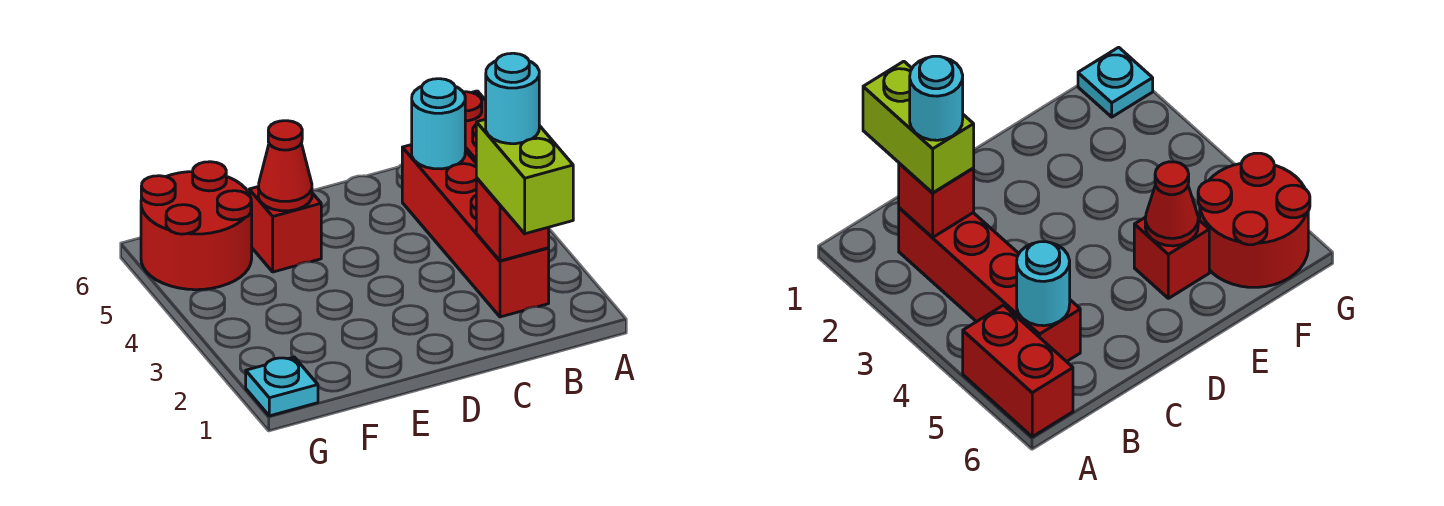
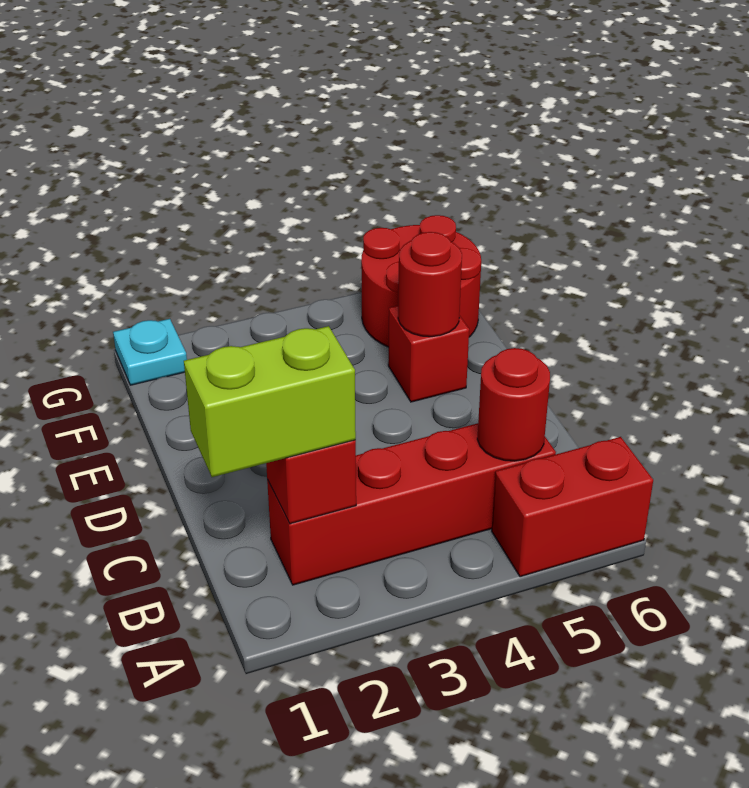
cyan 1x1 round brick [486,53,539,144] -> none
cyan 1x1 round brick [412,79,465,169] -> red 1x1 round brick [477,348,550,461]
red 1x1 cone [258,121,312,211] -> red 1x1 round brick [398,232,462,337]

